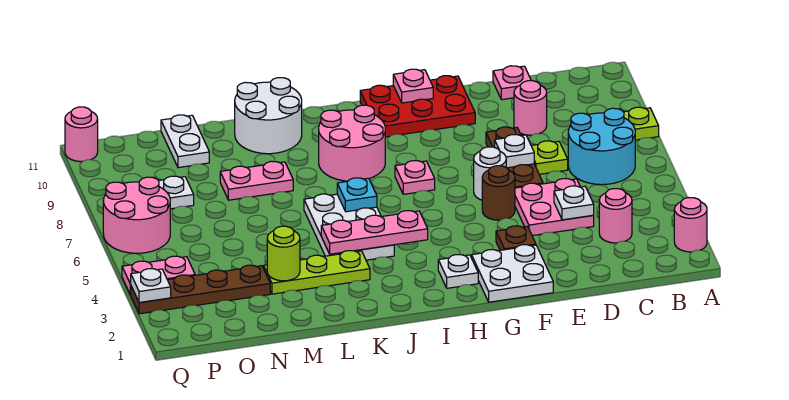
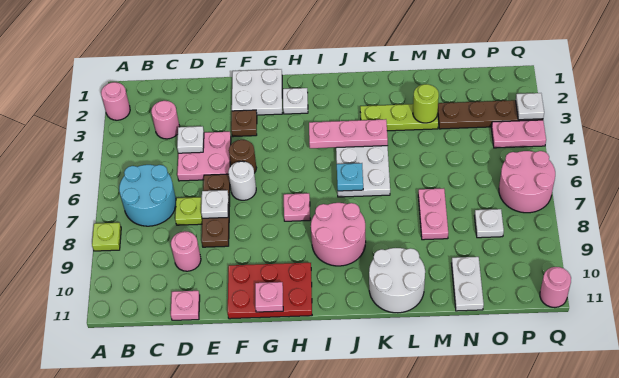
pink 1x2 plate [220,161,293,200] -> pink 1x2 plate turned to [418,188,448,240]

